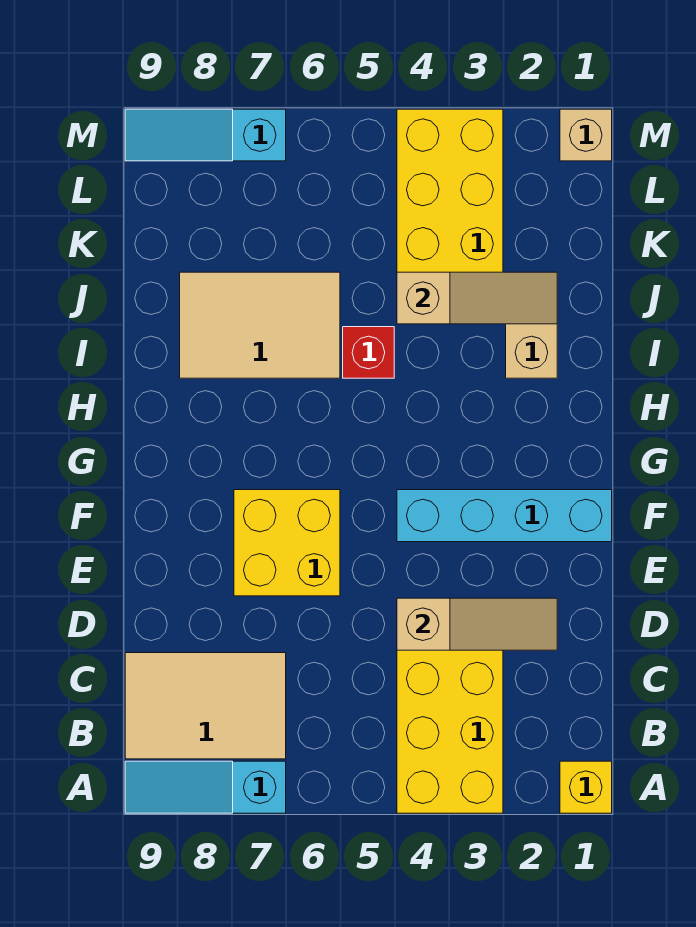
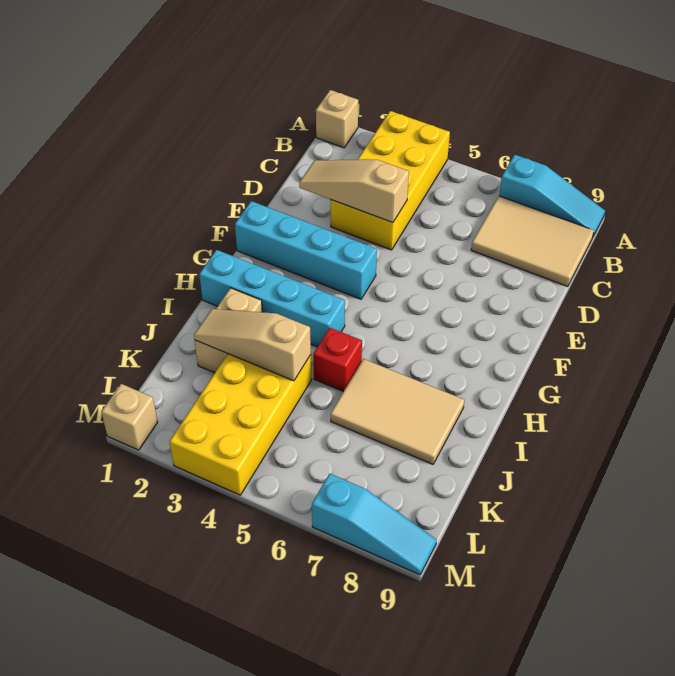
yellow 1x1 brick [560,761,612,813] -> tan 1x1 brick [316,90,358,148]
yellow 2x2 brick [234,490,340,596] -> none
none -> cyan 1x4 brick [199,250,345,347]

